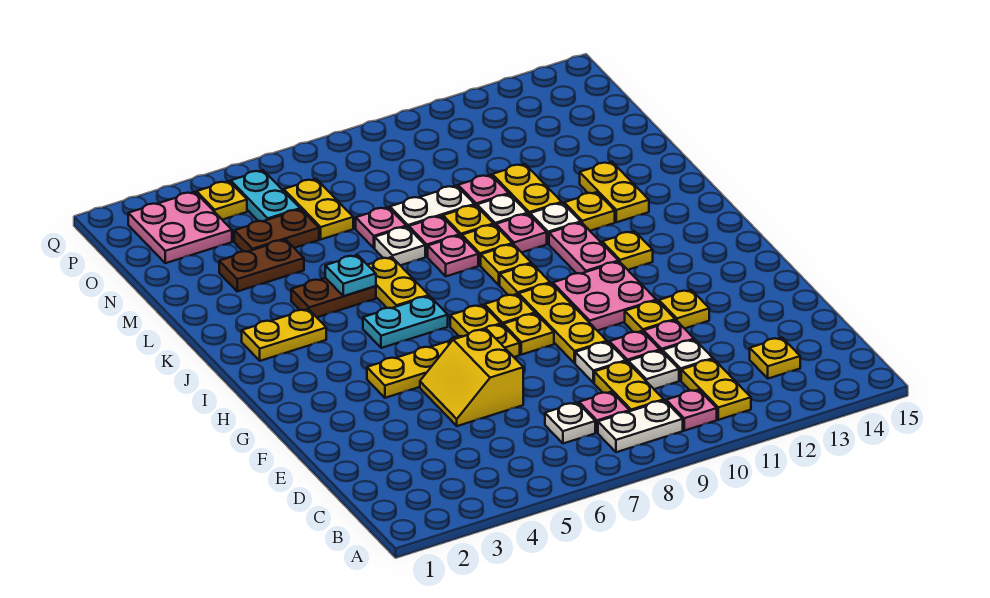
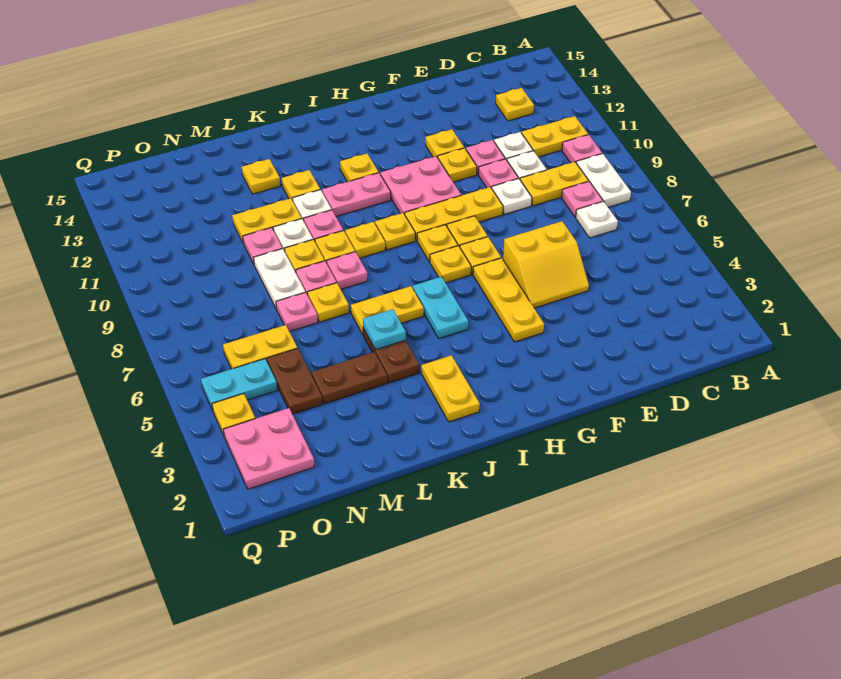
yellow 1x2 plate [580,162,649,222] -> yellow 1x1 plate [242,159,280,194]
white 1x1 plate [375,227,425,265] -> yellow 1x1 plate [307,283,349,322]
brown 1x2 plate [219,240,304,291] -> brown 1x2 plate turned to [312,352,387,404]

